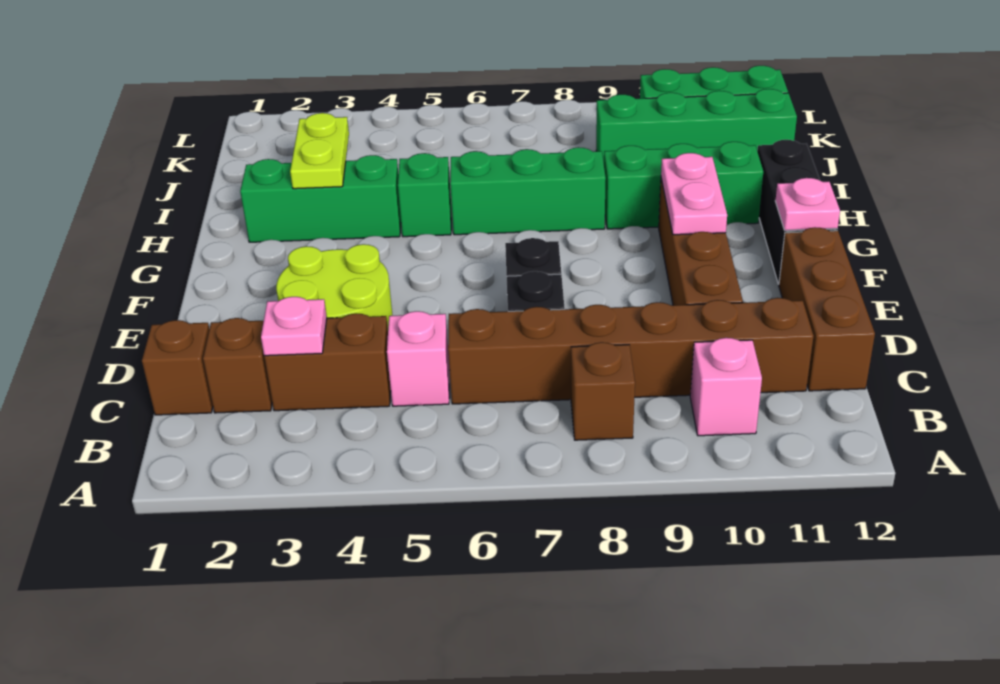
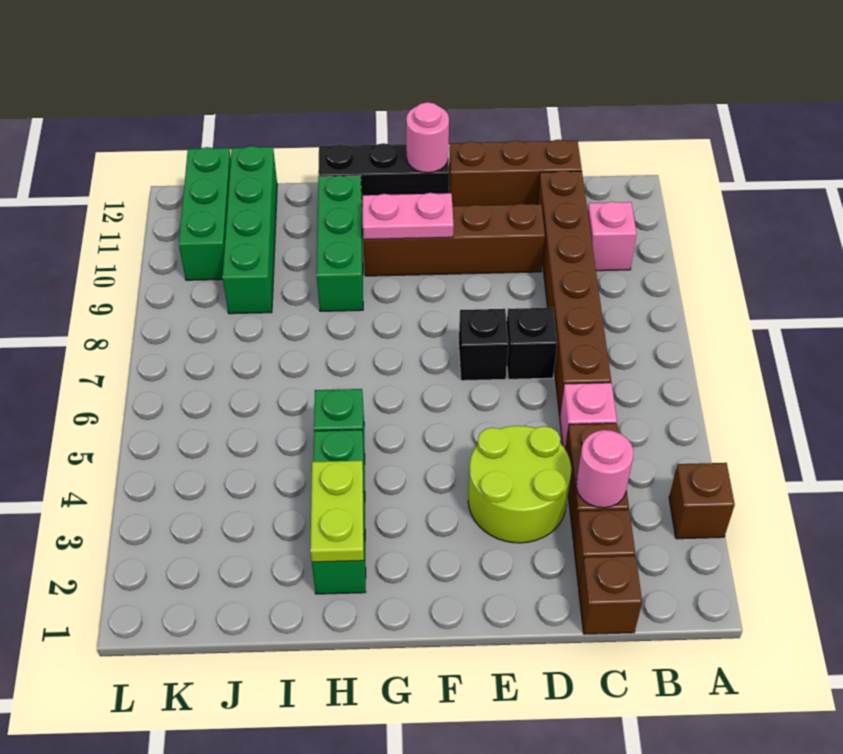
brown 1x1 brick [571,342,635,440] -> brown 1x1 brick moved to [669,463,735,539]
pink 1x1 plate [261,297,327,356] -> pink 1x1 round brick [576,430,633,508]
pink 1x1 plate [775,178,840,231] -> pink 1x1 round brick [406,102,449,173]
lime 1x2 plate [290,113,349,189] -> lime 1x2 plate turned to [310,461,364,562]
green 1x3 brick [450,147,606,235] -> none

